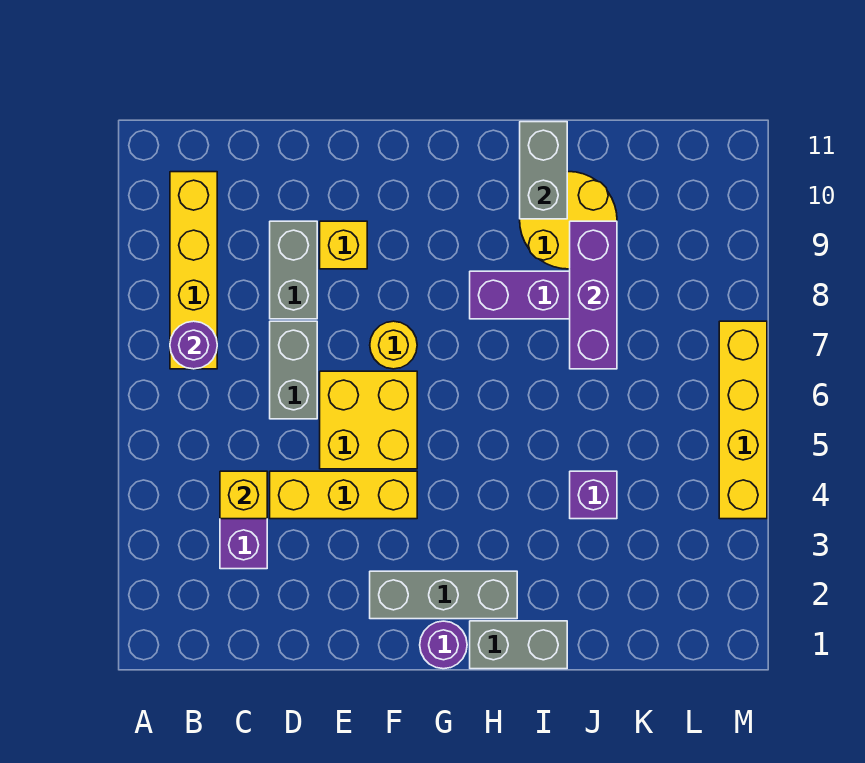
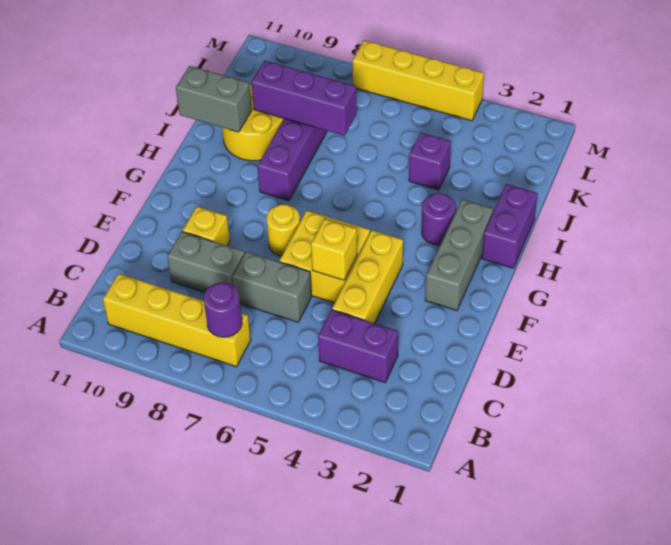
yellow 1x1 brick [220,471,267,519] -> yellow 1x1 brick moved to [311,219,357,280]
purple 1x1 round brick [420,621,467,669] -> purple 1x1 round brick moved to [422,193,456,245]
grey 1x2 brick [470,621,567,669] -> purple 1x2 brick [482,184,538,268]

